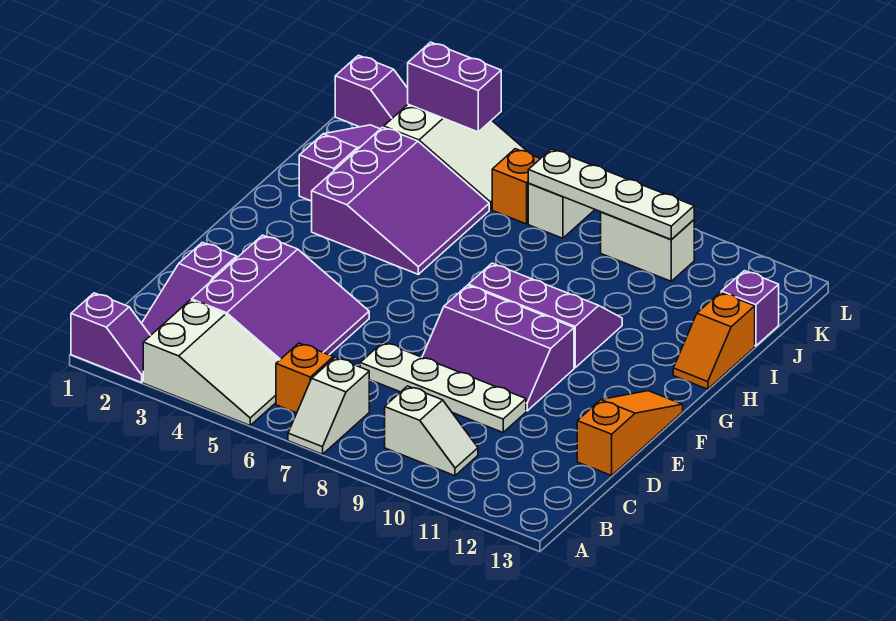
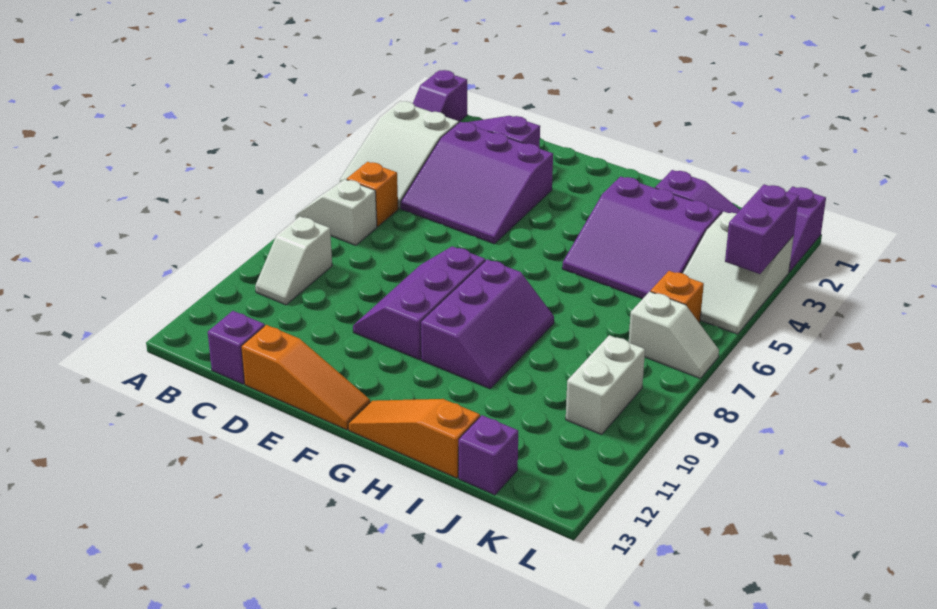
none -> purple 1x1 brick [208,311,265,384]
white 1x4 plate [360,342,526,432] -> none
orange 1x2 slope [673,292,755,389] -> orange 1x3 slope [348,399,480,478]
white 1x4 plate [528,149,694,240] -> none

